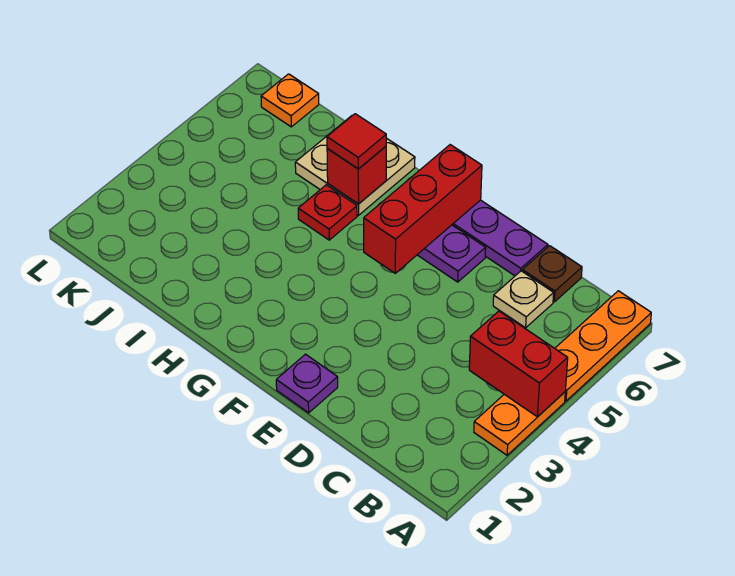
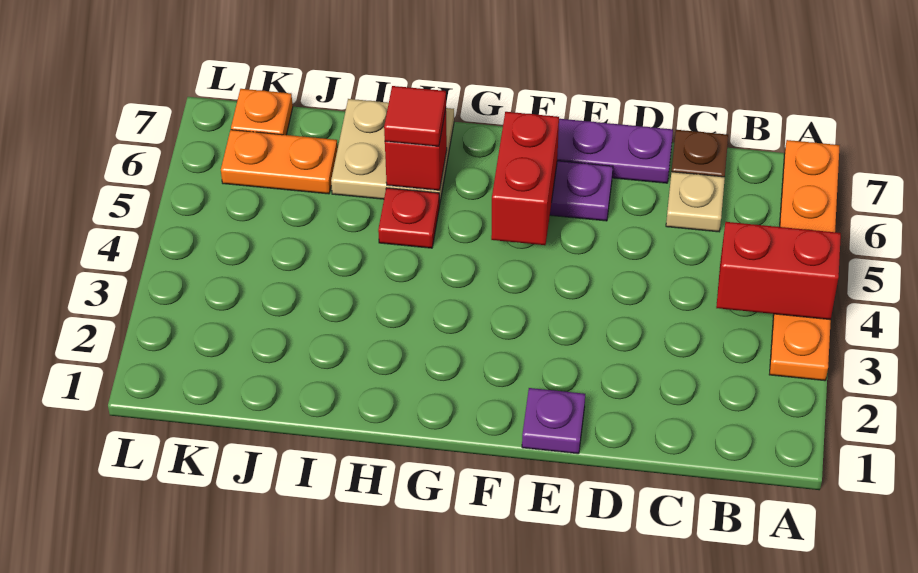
red 1x3 brick [364,145,482,273] -> red 1x2 brick [491,112,559,245]
none -> orange 1x2 plate [221,130,337,194]

